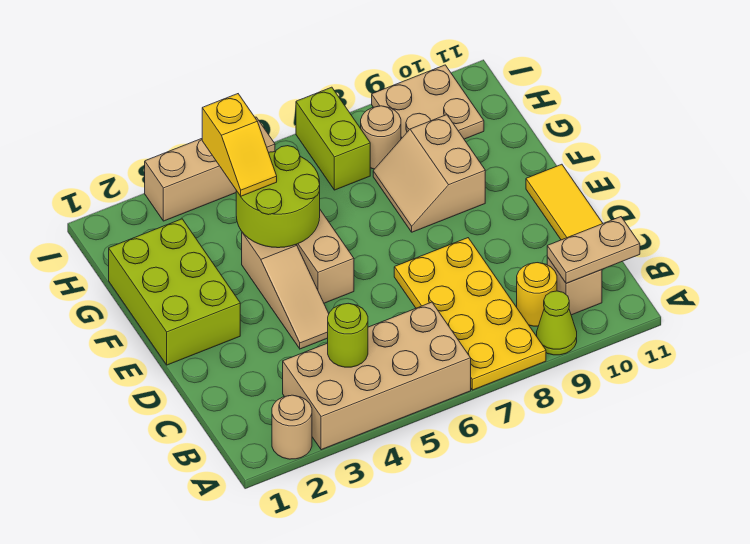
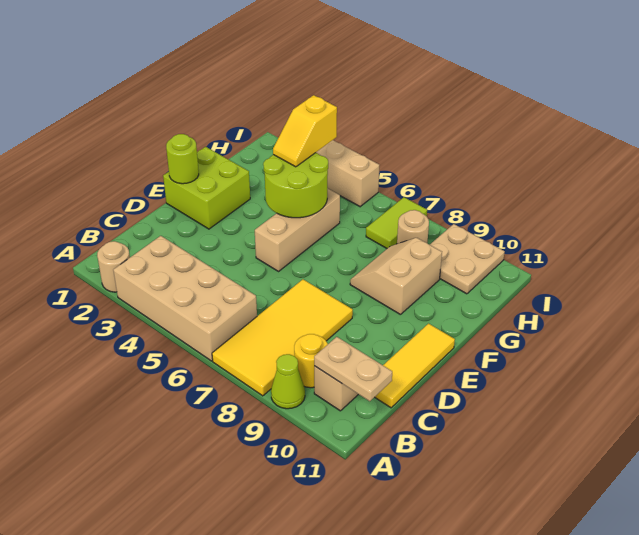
yellow 2x4 plate [394,238,546,390] -> yellow 2x4 tile [212,279,353,396]
lime 1x1 round brick [328,303,368,367] -> lime 1x1 round brick moved to [166,134,199,184]
tan 1x3 slope [242,232,329,349] -> none
lime 2x3 brick [109,219,240,365] -> lime 2x2 brick [163,147,250,229]
lime 1x2 brick [296,87,370,190] -> lime 1x2 tile [366,197,427,248]

